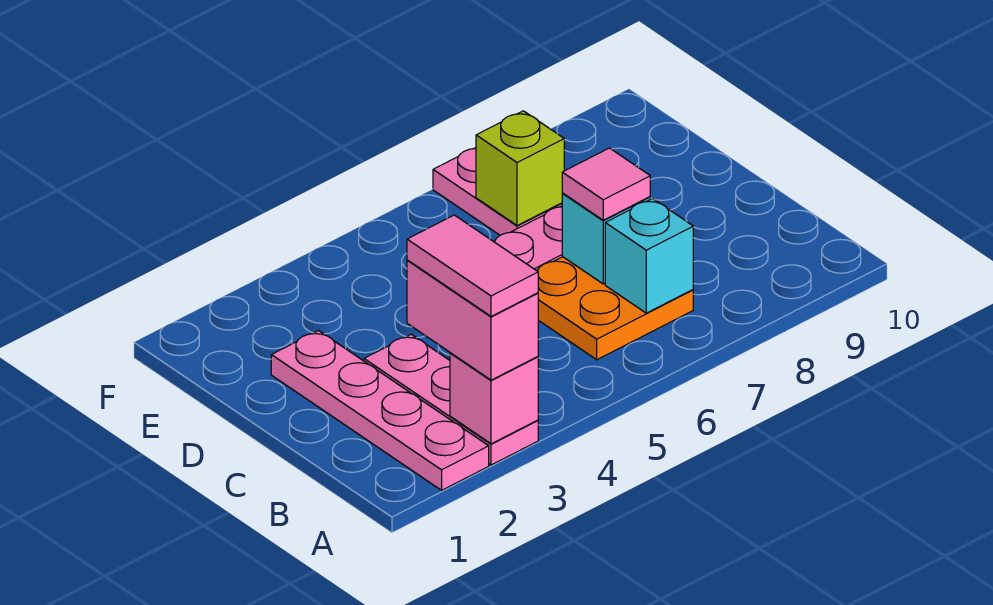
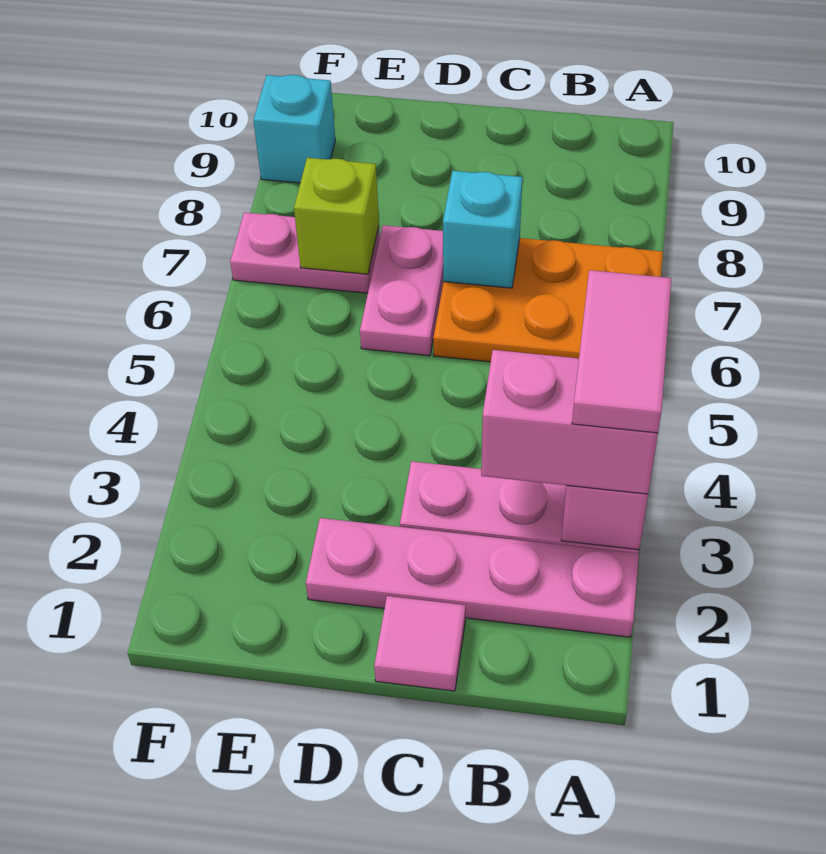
pink 1x2 tile [407,215,538,316] -> pink 1x2 tile turned to [572,270,671,433]
orange 2x2 plate [536,257,693,360] -> orange 2x3 plate [433,238,663,362]
cyan 1x1 brick [605,199,693,313] -> cyan 1x1 brick moved to [253,75,335,183]
pink 1x1 tile [562,148,650,220] -> pink 1x1 tile moved to [374,596,465,691]

